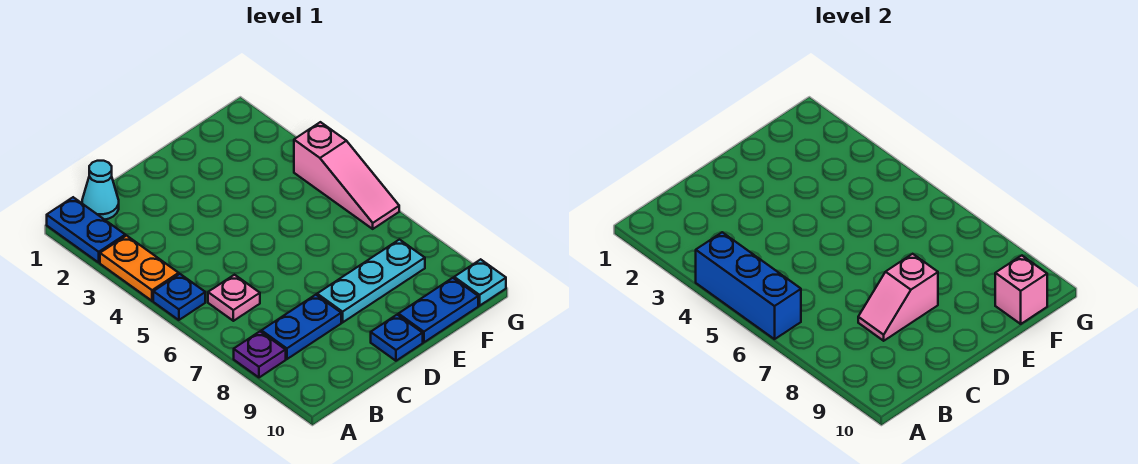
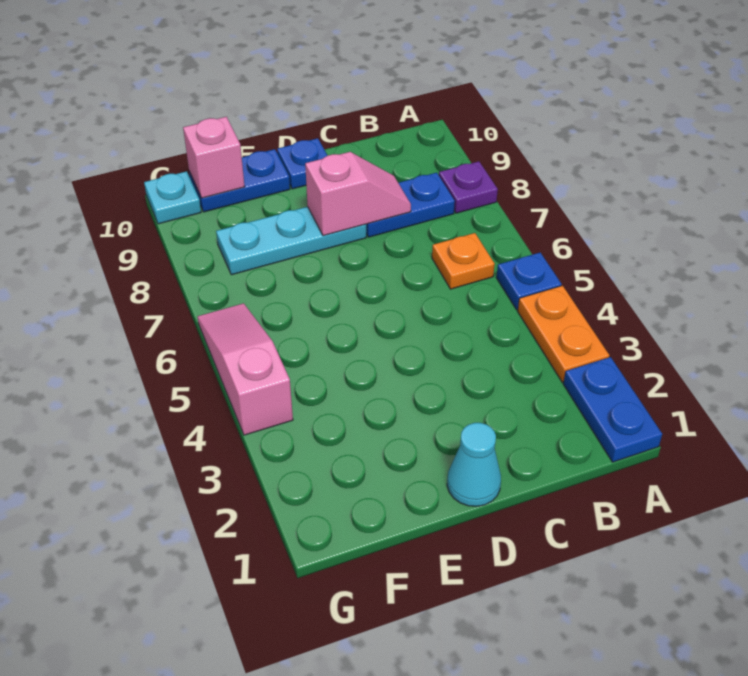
blue 1x3 brick [696,232,801,339] -> none
cyan 1x1 cone [82,161,119,220] -> cyan 1x1 cone moved to [447,423,501,506]
pink 1x1 plate [208,275,260,321] -> orange 1x1 plate [432,233,495,289]

